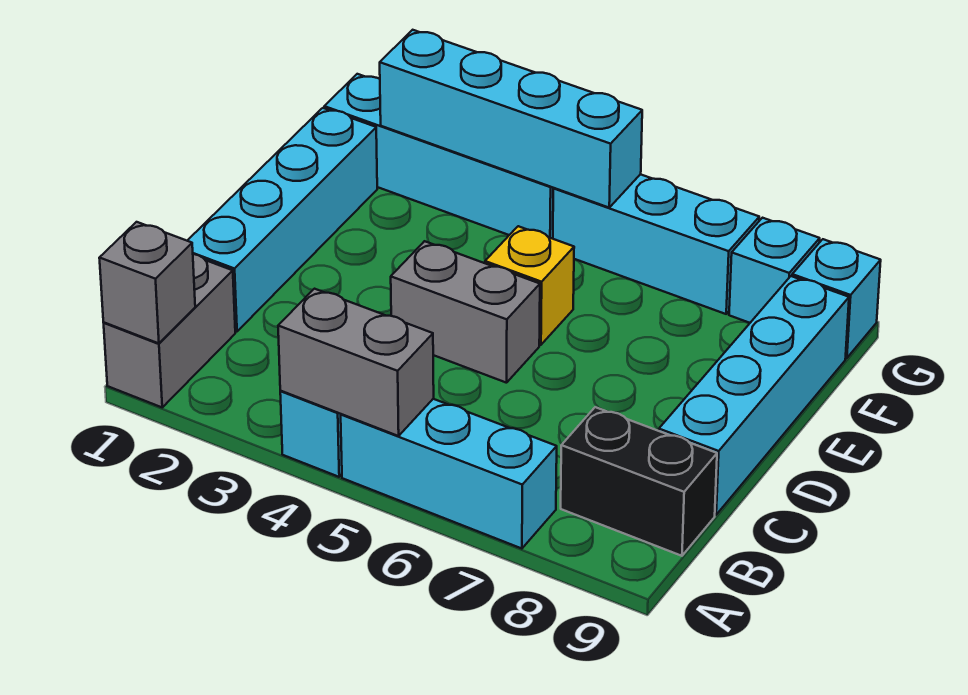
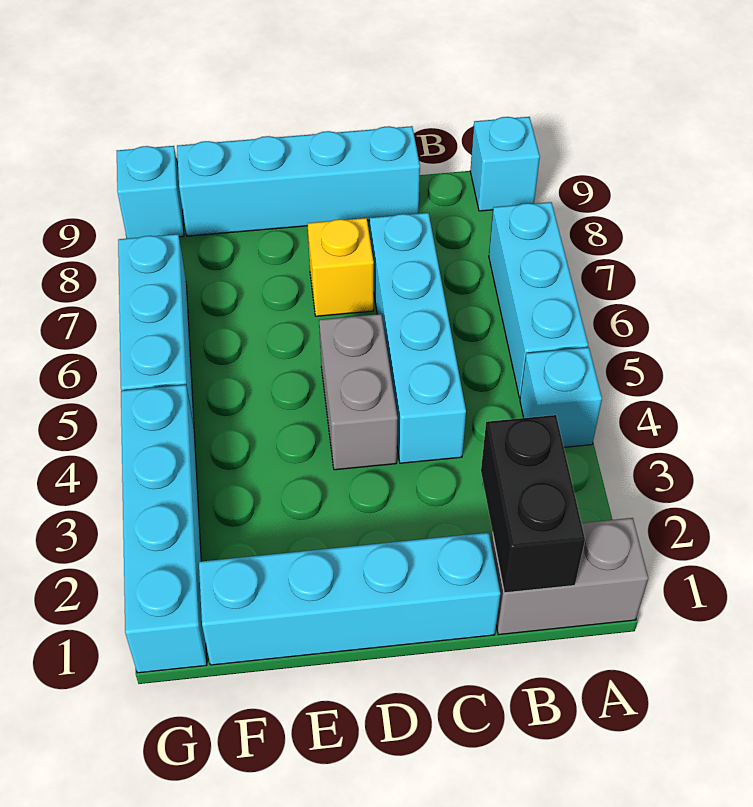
grey 1x1 brick [99,222,195,343] -> none
grey 1x2 brick [278,289,434,436] -> none
black 1x2 brick [561,407,717,556] -> black 1x2 brick moved to [481,415,585,593]
yellow 1x1 brick [485,226,574,345] -> yellow 1x1 brick moved to [307,218,374,316]
cyan 1x4 brick [380,30,642,208] -> cyan 1x4 brick moved to [370,213,466,463]
cyan 1x1 brick [729,218,820,323] -> cyan 1x1 brick moved to [470,117,540,211]

